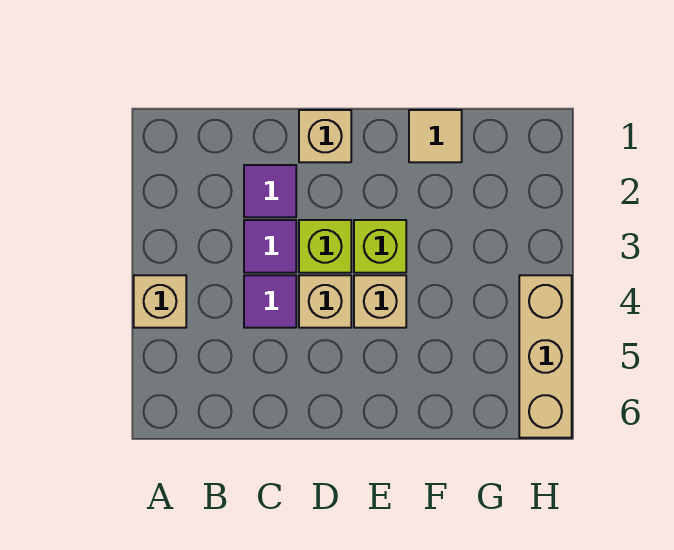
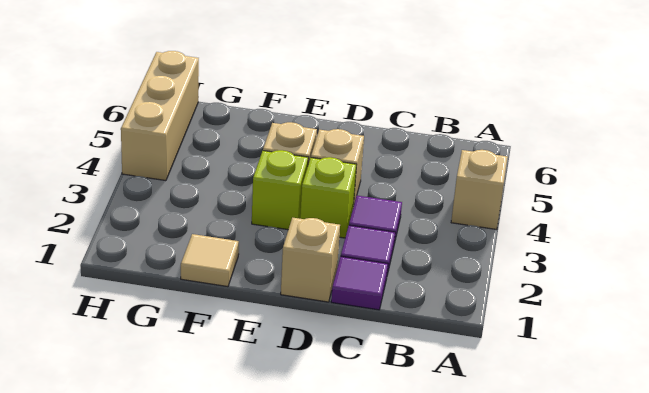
purple 1x1 tile [244,275,296,328] -> purple 1x1 tile moved to [331,256,388,310]

